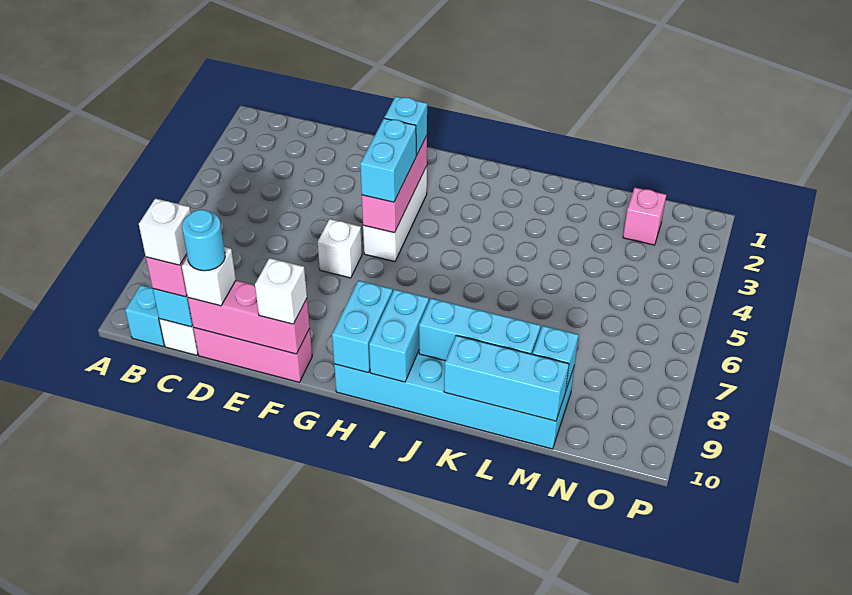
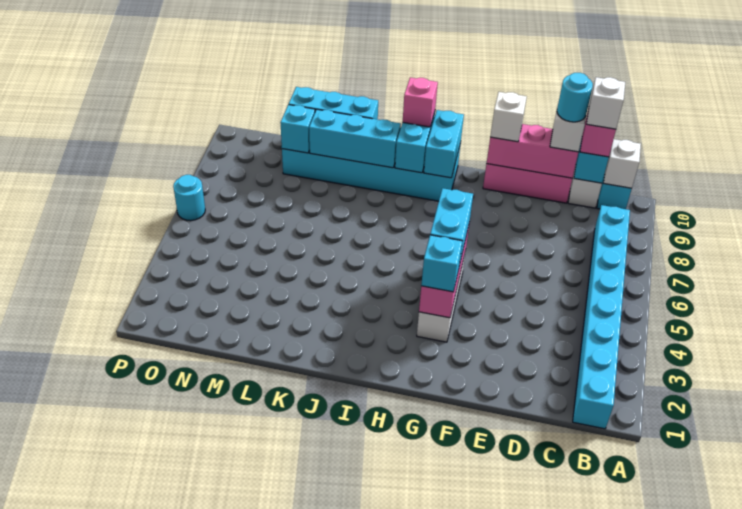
none -> cyan 1x8 brick [573,205,630,429]
white 1x1 brick [318,219,362,278] -> white 1x1 brick moved to [604,139,641,188]
pink 1x1 brick [623,188,666,245] -> pink 1x1 brick moved to [403,77,438,127]
none -> cyan 1x1 round brick [173,175,205,221]

